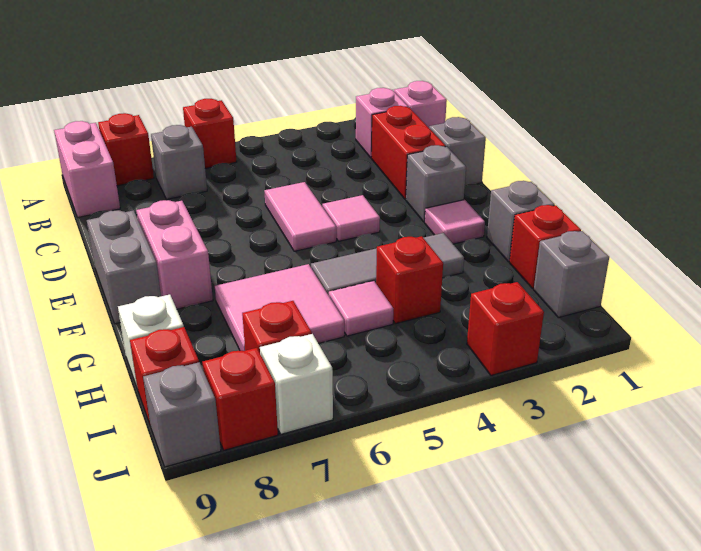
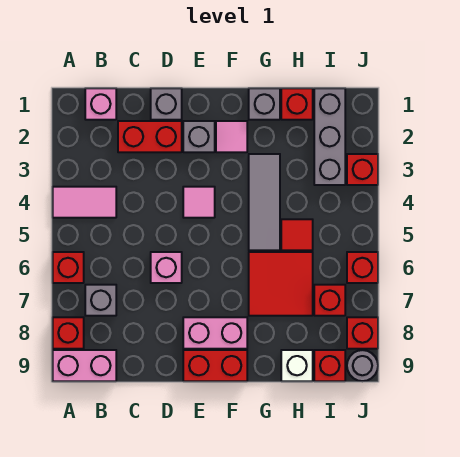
pink 1x1 brick [356,88,408,158] -> pink 1x1 brick moved to [151,252,182,283]
pink 1x2 tile [264,182,336,251] -> pink 1x2 tile moved to [53,187,116,218]
grey 1x2 brick [87,210,161,324] -> red 1x2 brick [183,350,247,381]
pink 2x2 tile [215,264,344,351] -> red 2x2 tile [249,252,313,316]
red 1x1 brick [376,236,443,324] -> red 1x1 brick moved to [347,252,378,283]
pink 1x1 tile [329,281,393,336] -> red 1x1 tile [281,219,313,250]
grey 1x1 brick [534,231,609,318] -> grey 1x3 brick [314,88,345,185]
white 1x1 brick [260,334,333,434] -> none
grey 1x1 brick [143,362,221,467] -> grey 1x1 round brick [347,350,378,381]

